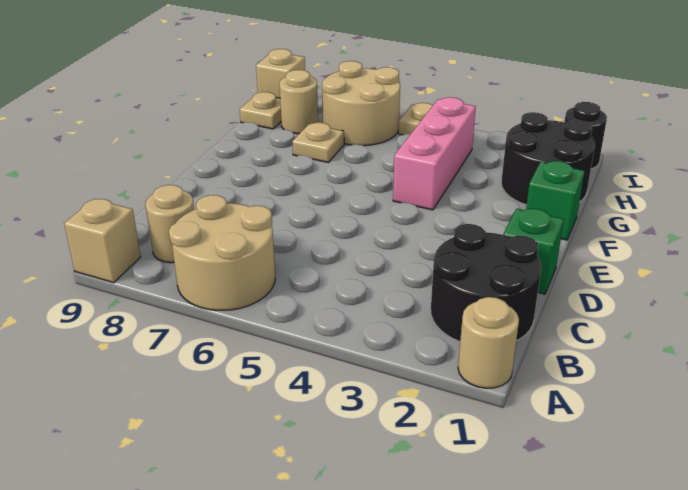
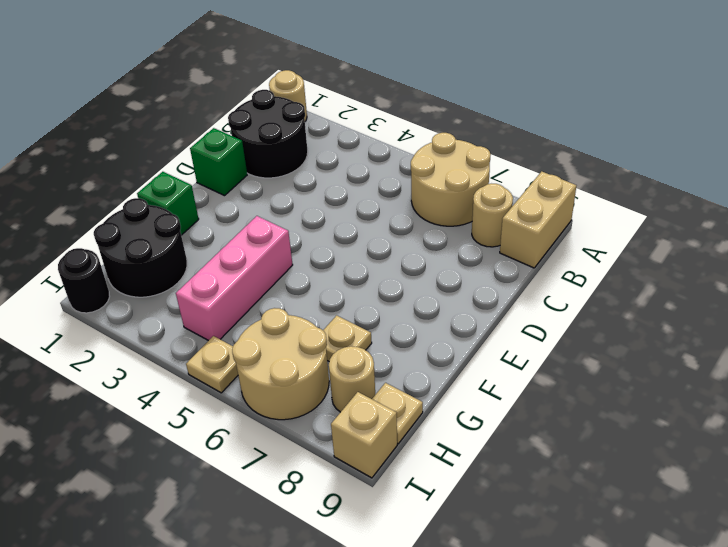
tan 1x1 brick [64,199,141,283] -> tan 1x2 brick [500,171,576,268]

